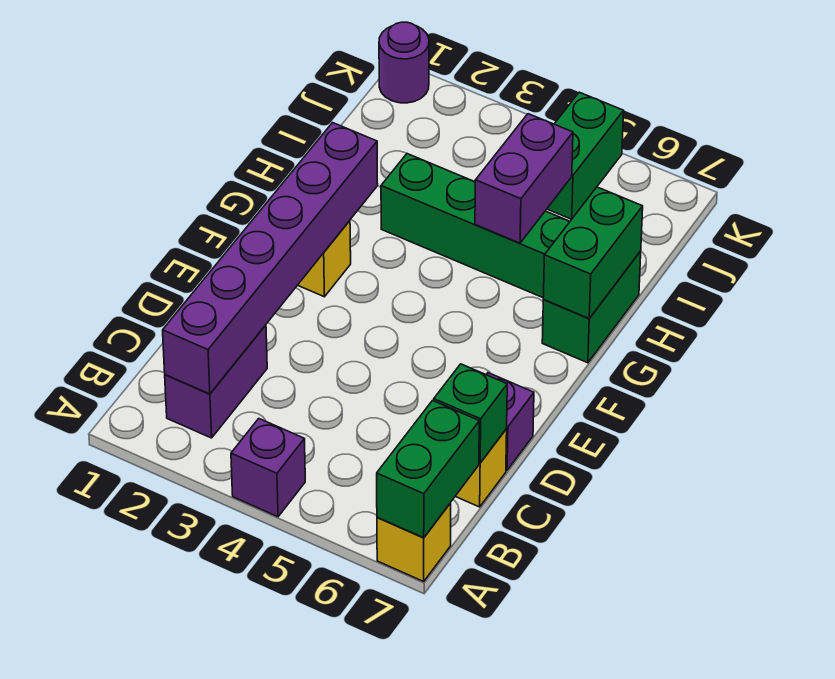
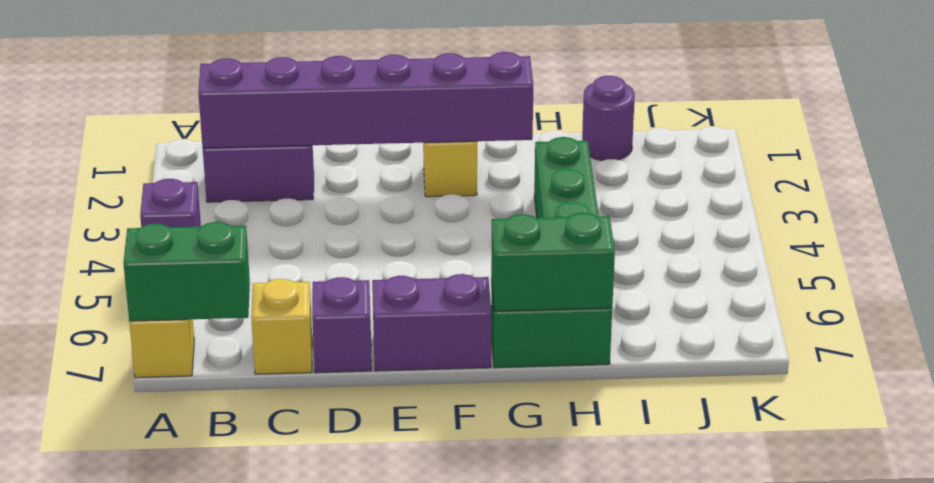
green 1x1 brick [434,364,507,463] -> none
purple 1x2 brick [475,114,573,243] -> purple 1x2 brick moved to [372,274,491,371]
green 1x2 brick [547,92,624,219] -> none
purple 1x1 round brick [379,22,429,103] -> purple 1x1 round brick moved to [582,76,635,161]

